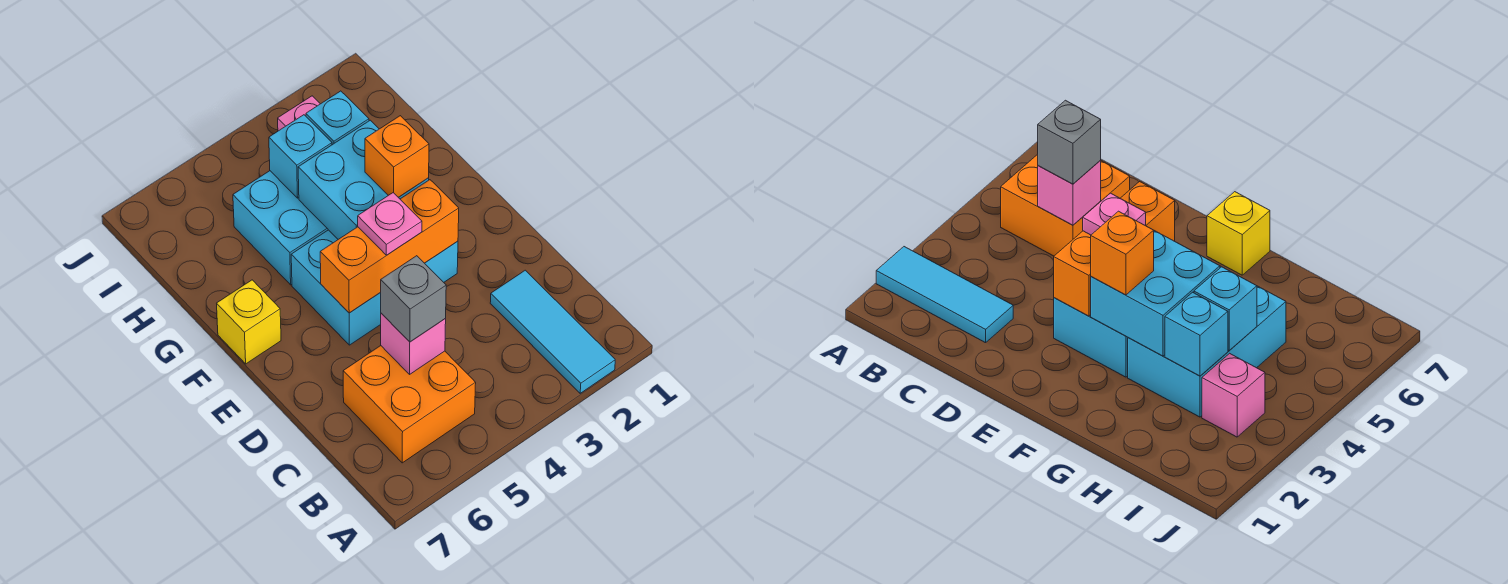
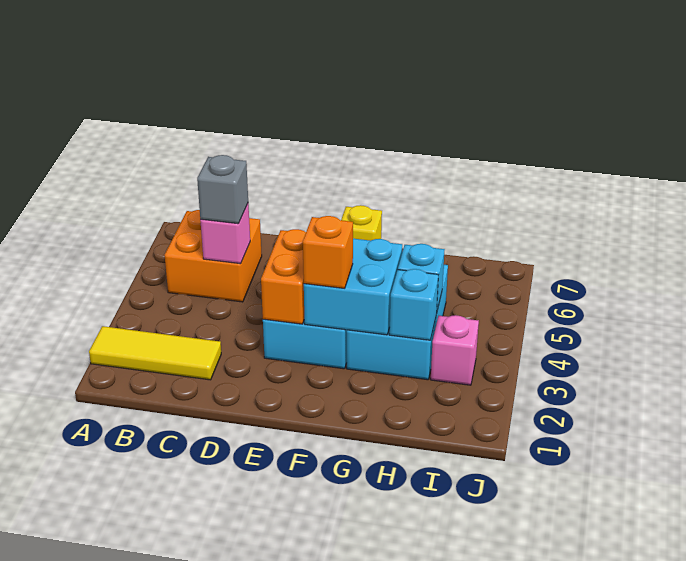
cyan 1x3 tile [490,270,615,393] -> yellow 1x3 tile [89,326,221,380]
orange 1x3 brick [320,180,459,313] -> orange 1x2 brick [261,229,306,324]
pink 1x1 plate [358,193,422,255] -> none

